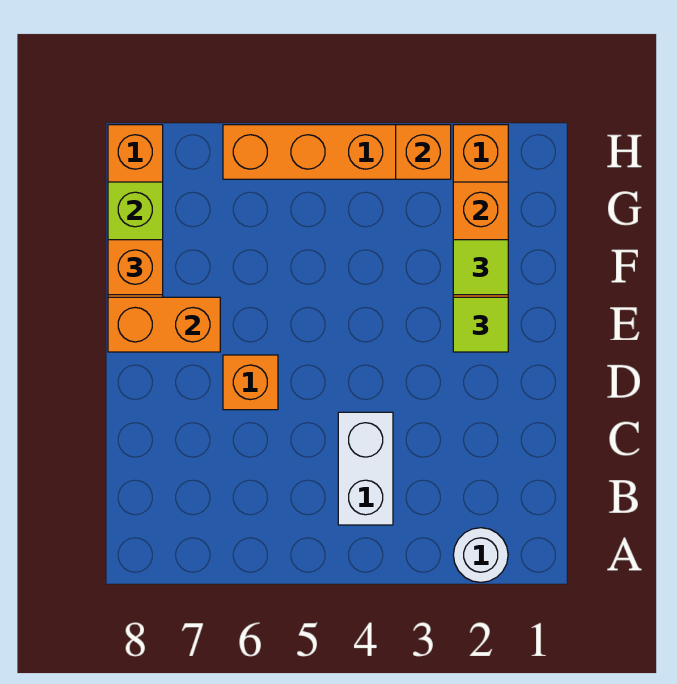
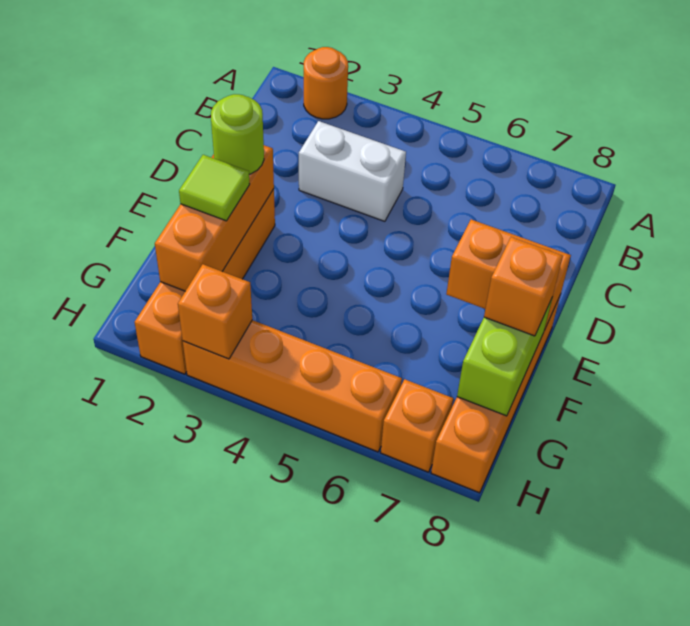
white 1x1 round brick [453,528,508,582] -> orange 1x1 round brick [304,47,348,119]
white 1x2 brick [338,412,393,525] -> white 1x2 brick turned to [299,121,406,221]
orange 1x1 brick [223,355,278,410] -> orange 1x1 brick moved to [381,379,453,472]
lime 1x1 tile [453,297,508,352] -> lime 1x1 round brick [211,94,264,174]

